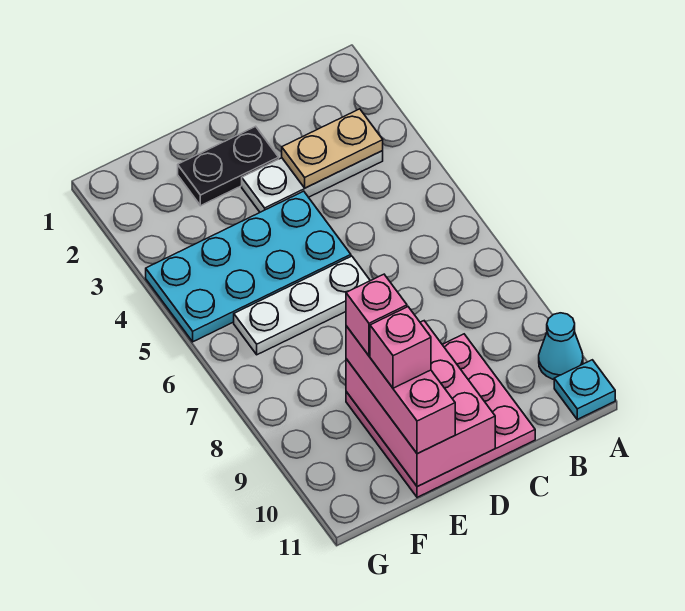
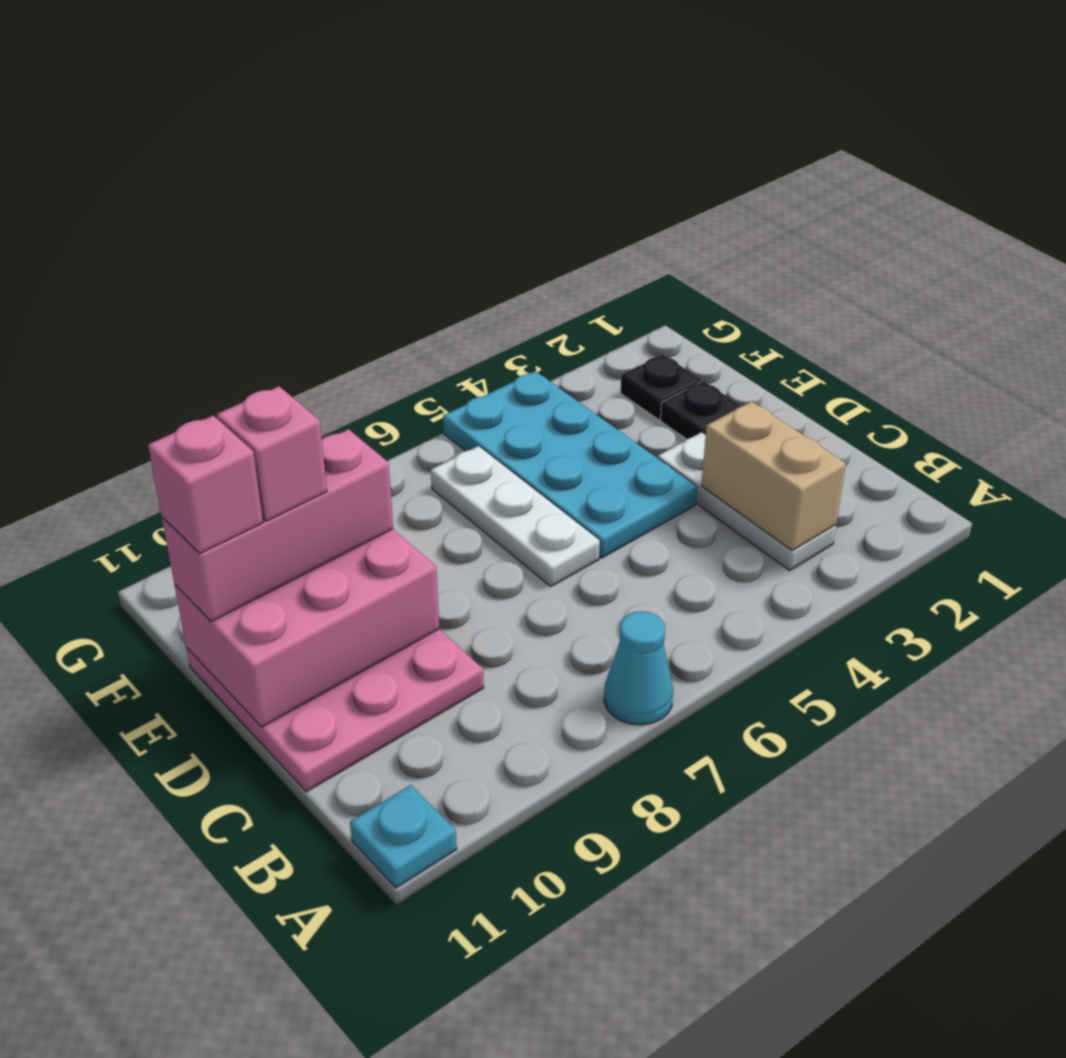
cyan 1x1 cone [539,313,583,379] -> cyan 1x1 cone moved to [604,611,673,725]
tan 1x2 plate [282,109,383,188] -> tan 1x2 brick [701,401,846,551]
pink 1x1 brick [346,274,407,356] -> pink 1x1 brick moved to [148,416,263,554]
none -> black 1x1 plate [621,354,701,420]

